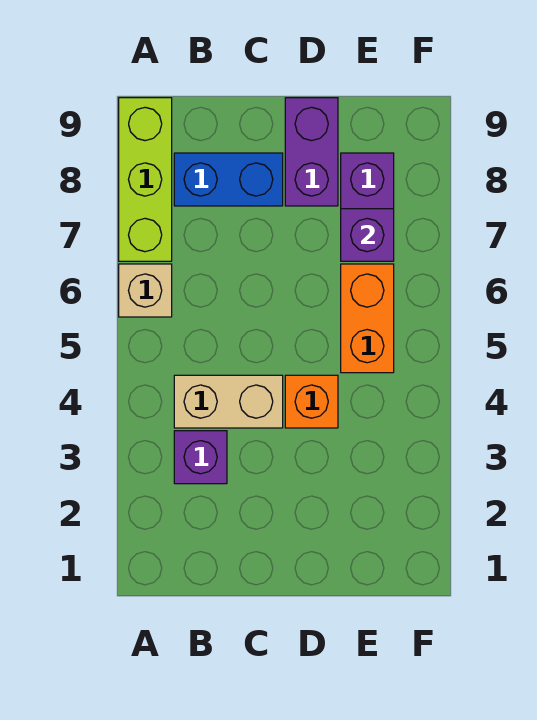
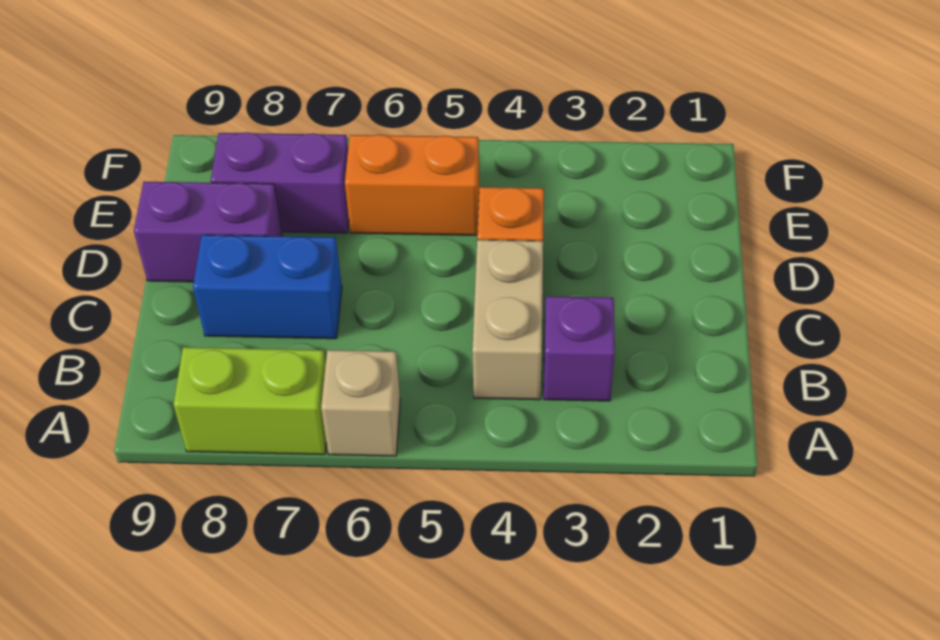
lime 1x3 brick [119,98,172,261] -> lime 1x2 brick [174,347,326,455]
blue 1x2 brick [174,153,283,206] -> blue 1x2 brick turned to [193,235,342,339]
purple 1x1 brick [341,209,394,261] -> none

